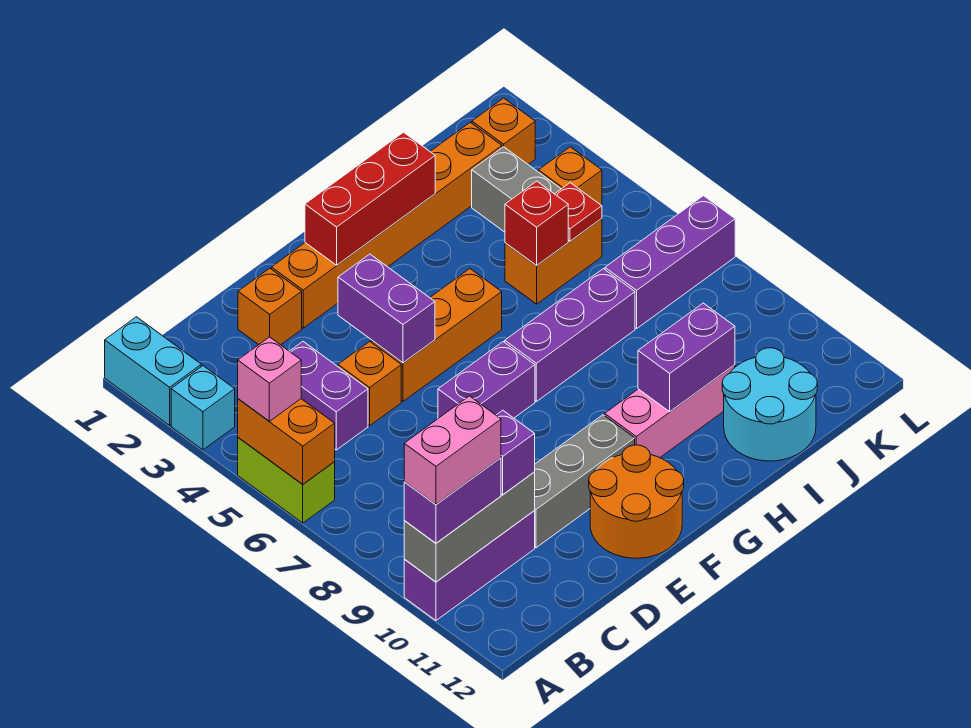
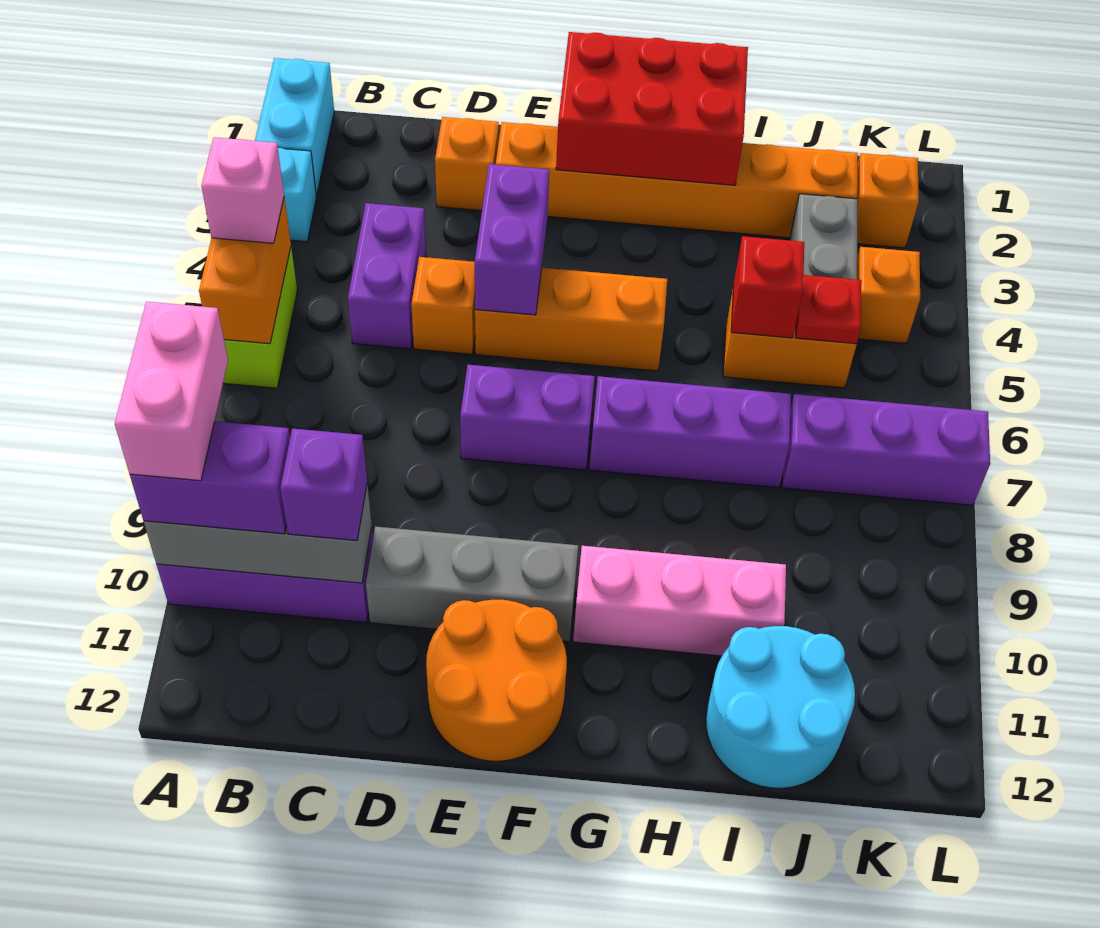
pink 1x2 brick [404,396,501,504] -> pink 1x2 brick turned to [115,302,228,481]
red 1x3 brick [305,132,435,265] -> red 2x3 brick [556,32,748,185]
purple 1x2 brick [638,303,735,412] -> none

